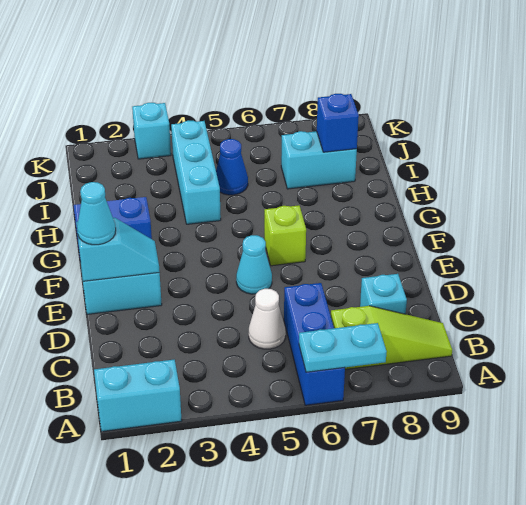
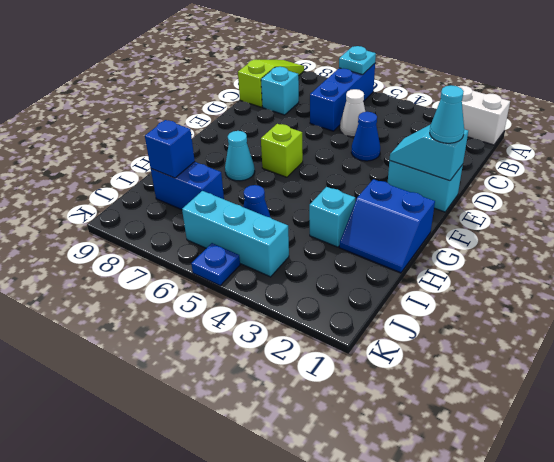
cyan 1x2 brick [94,360,182,432] -> white 1x2 brick [458,86,510,145]
cyan 1x2 plate [299,323,387,372] -> cyan 1x1 plate [339,46,376,75]
lime 1x3 slope [331,306,452,369] -> lime 1x3 slope turned to [238,60,304,107]
none -> blue 1x1 cone [351,112,380,161]
cyan 1x1 cone [236,235,272,294] -> cyan 1x1 cone moved to [225,131,255,181]
cyan 1x3 brick [171,120,221,224] -> cyan 1x3 brick turned to [182,191,289,277]
cyan 1x2 brick [281,131,357,189] -> blue 1x2 brick [151,162,224,210]
cyan 1x1 brick [132,103,171,159] -> cyan 1x1 brick moved to [309,187,355,247]
none -> blue 1x1 plate [191,243,240,285]

